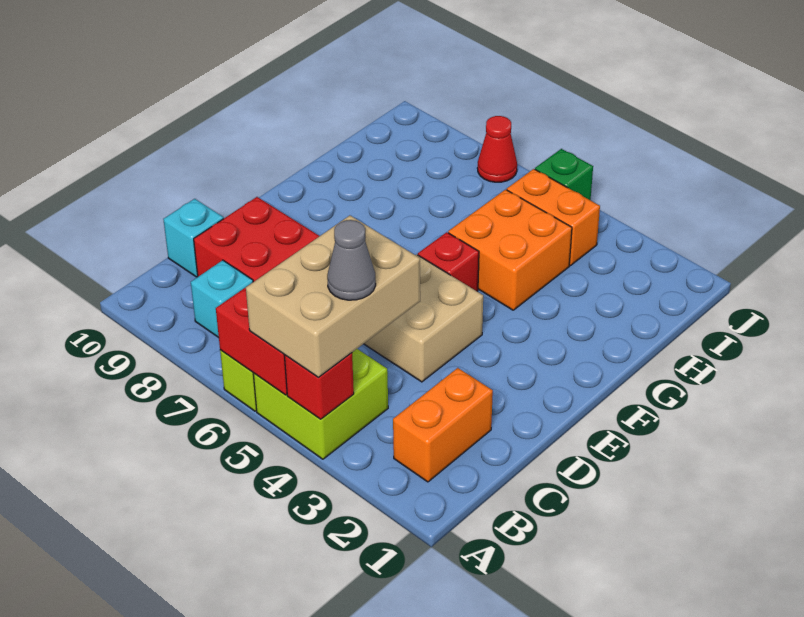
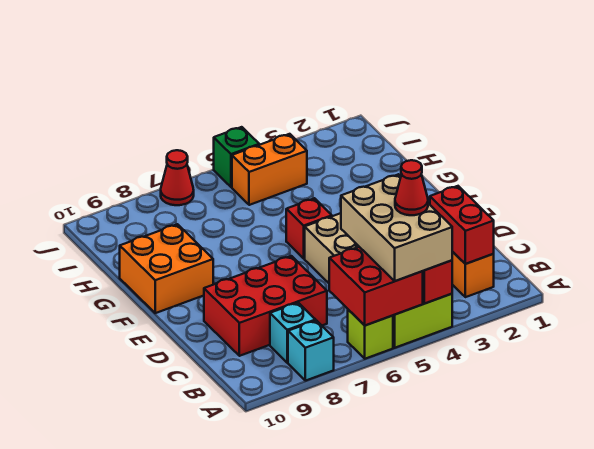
none -> red 1x2 brick [430,186,494,264]
grey 1x1 cone [327,220,376,300] -> red 1x1 cone [395,160,428,215]
cyan 1x1 brick [163,199,224,277] -> cyan 1x1 brick moved to [288,320,334,381]
orange 2x2 brick [448,190,572,310] -> orange 2x2 brick moved to [120,224,213,313]

